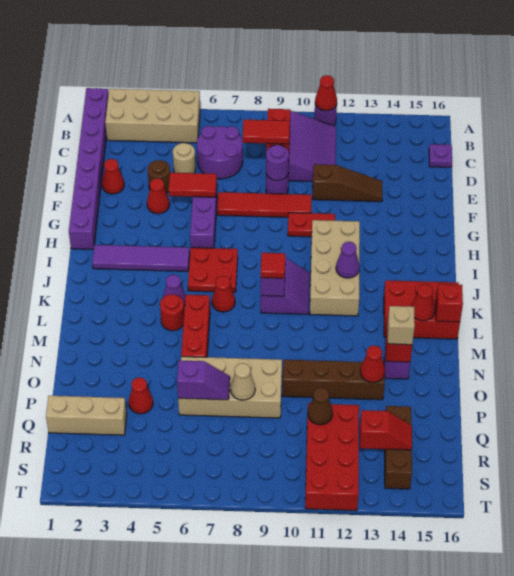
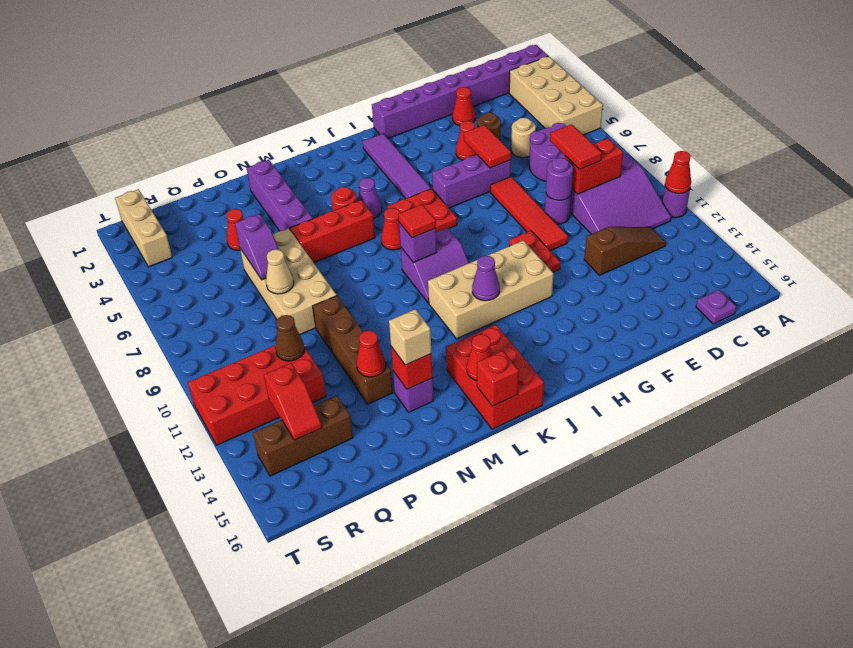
brown 1x3 slope [313,164,382,202] -> brown 1x3 slope turned to [584,227,666,275]
none -> purple 1x4 brick [247,160,313,231]
tan 1x3 brick [46,396,127,435] -> tan 1x3 brick moved to [115,189,172,267]

